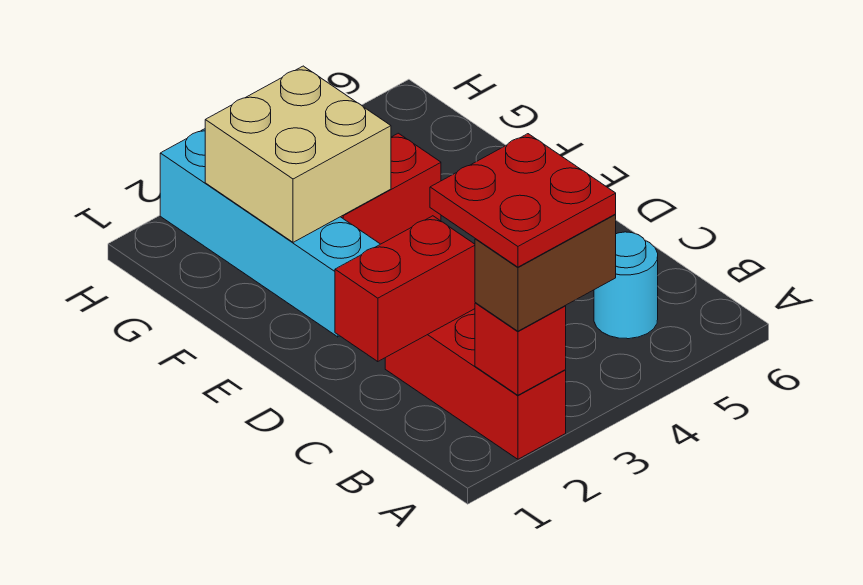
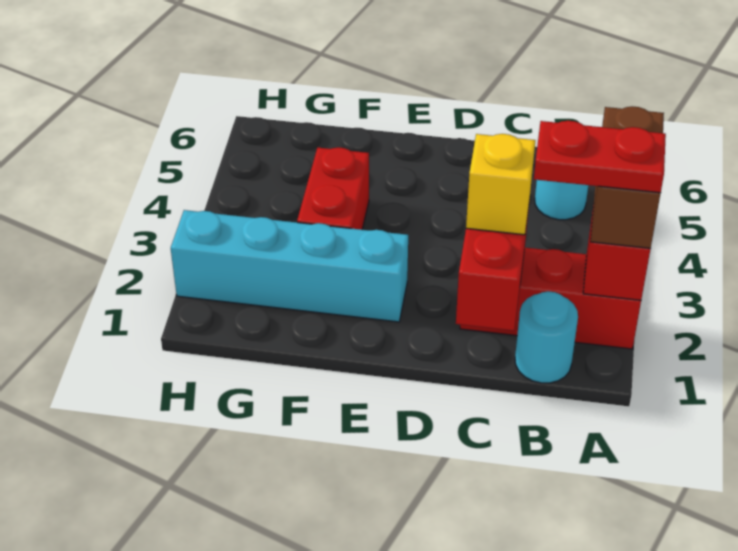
red 2x2 plate [430,134,616,267] -> red 1x2 plate [534,121,666,193]
none -> cyan 1x1 round brick [515,291,578,383]
none -> yellow 1x1 brick [466,134,536,235]
tan 2x2 brick [205,66,391,242] -> none

